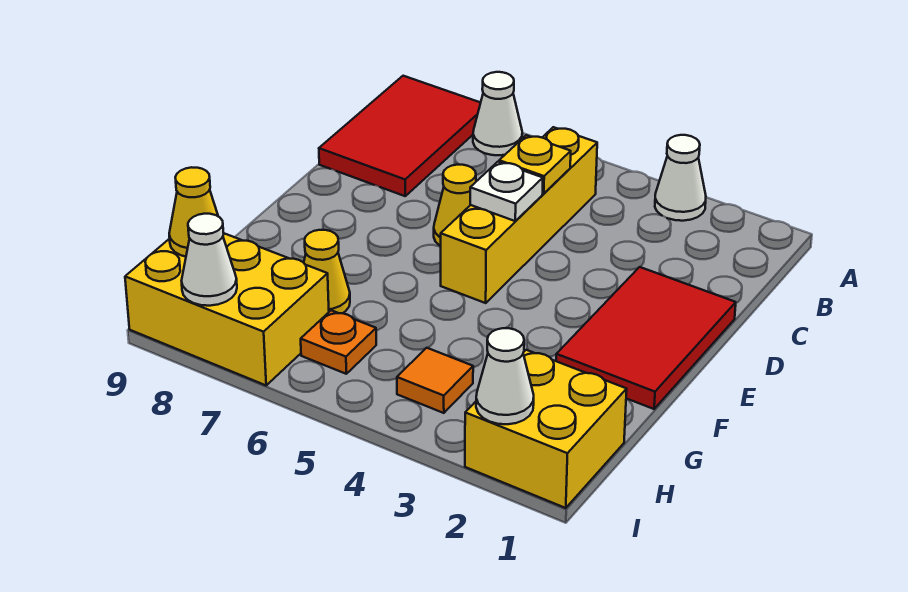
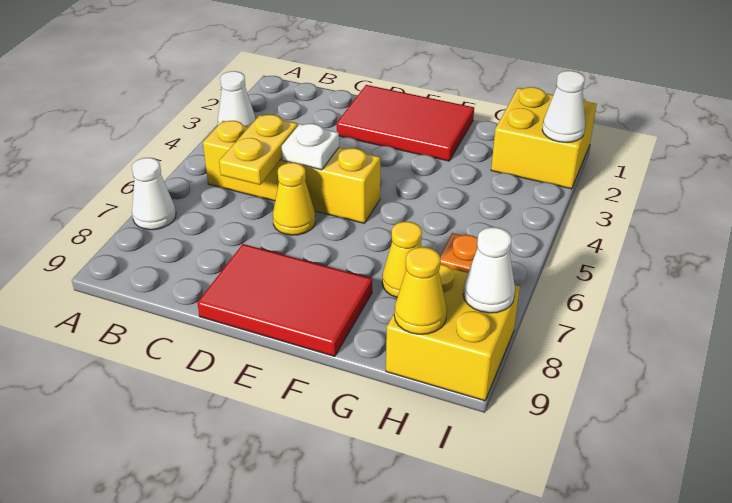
red 2x3 tile [319,76,481,196] -> red 2x3 tile moved to [197,244,372,356]
yellow 1x1 plate [499,135,571,194] -> yellow 1x2 plate [219,115,298,185]
orange 1x1 tile [397,348,473,413] -> none
yellow 2x3 brick [125,233,329,385] -> yellow 2x2 brick [386,264,520,401]

